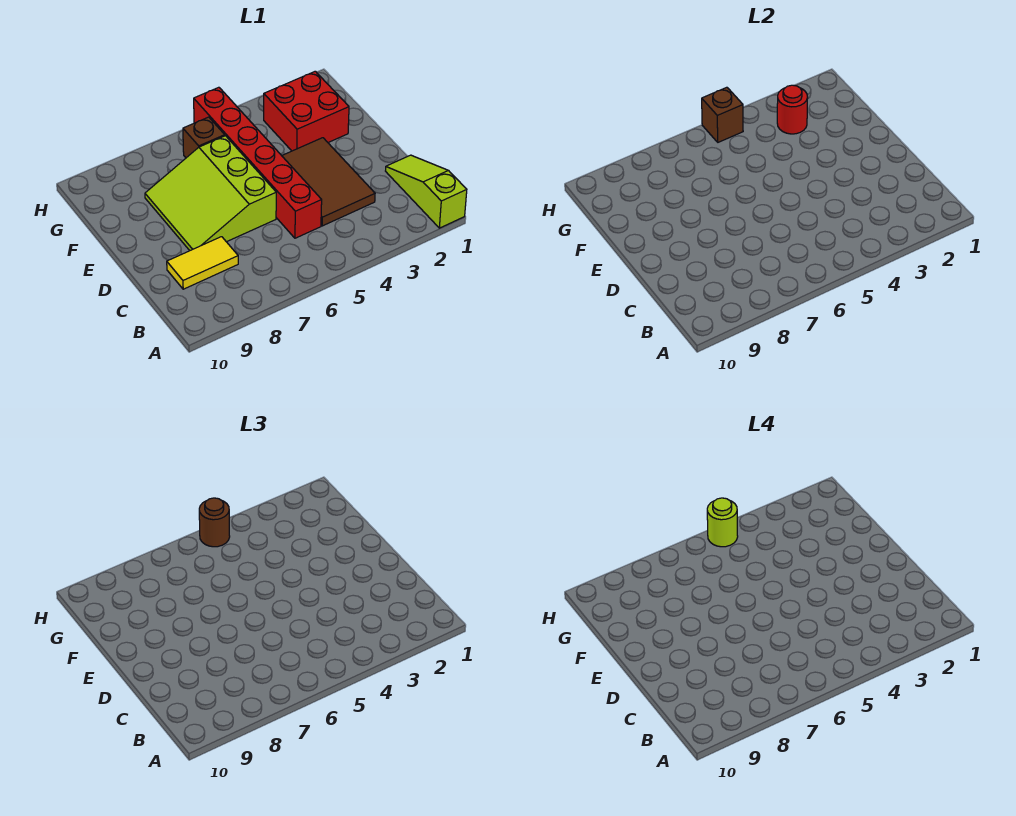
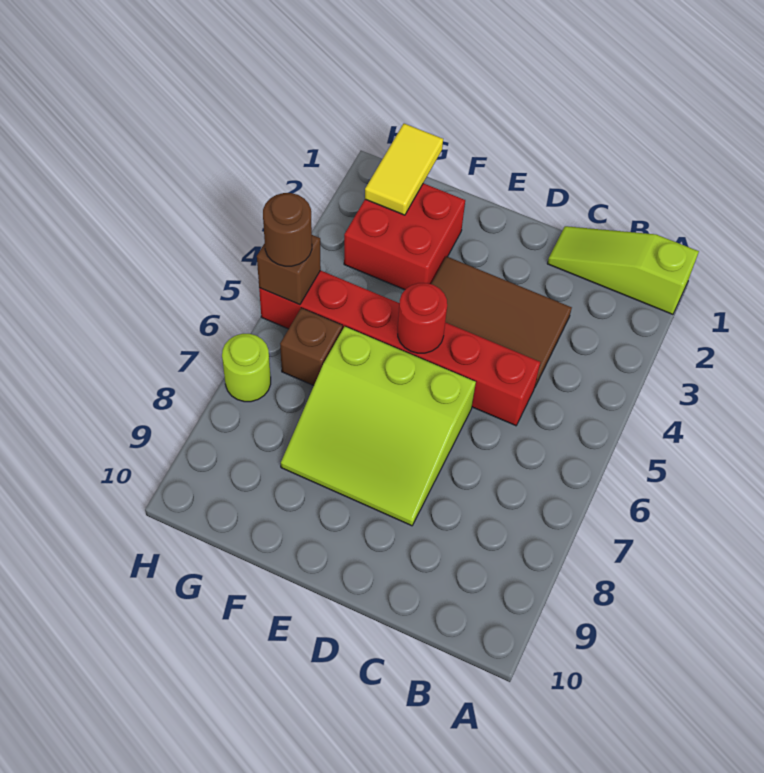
yellow 1x2 tile [167,237,238,289] -> yellow 1x2 tile moved to [365,124,443,215]
red 1x1 round brick [777,85,808,134] -> red 1x1 round brick moved to [398,283,447,353]
lime 1x1 round brick [707,498,738,547] -> lime 1x1 round brick moved to [222,334,271,402]

